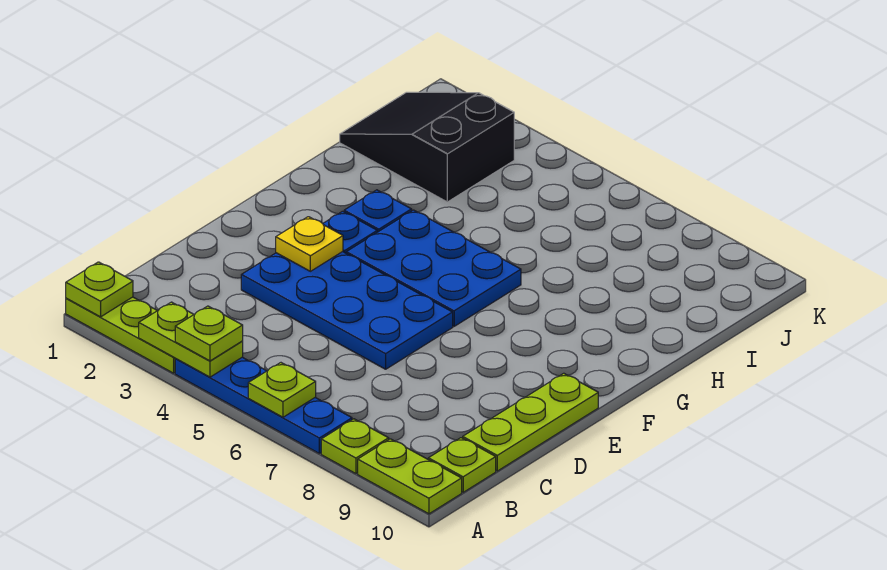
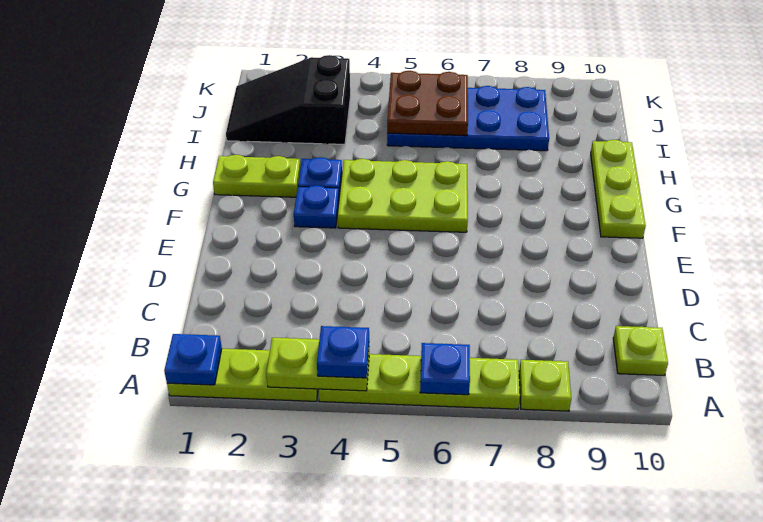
lime 1x1 plate [66,262,133,317] -> blue 1x1 plate [164,334,222,385]
blue 1x4 plate [175,357,352,454] -> lime 1x4 plate [318,354,520,409]
lime 1x1 plate [175,306,243,361] -> blue 1x1 plate [317,326,369,378]
lime 1x1 plate [248,363,316,417] -> blue 1x1 plate [420,343,470,395]
lime 1x2 plate [358,439,462,514] -> lime 1x2 plate moved to [213,155,301,197]
lime 1x3 plate [463,373,598,471] -> lime 1x3 plate moved to [591,140,646,238]
blue 2x4 plate [241,252,453,369] -> blue 2x4 plate moved to [387,86,549,151]
yellow 1x1 plate [276,217,343,271] -> none
blue 2x3 plate [346,210,521,326] -> lime 2x3 plate [338,159,468,232]
none -> brown 2x2 plate [387,71,468,136]

